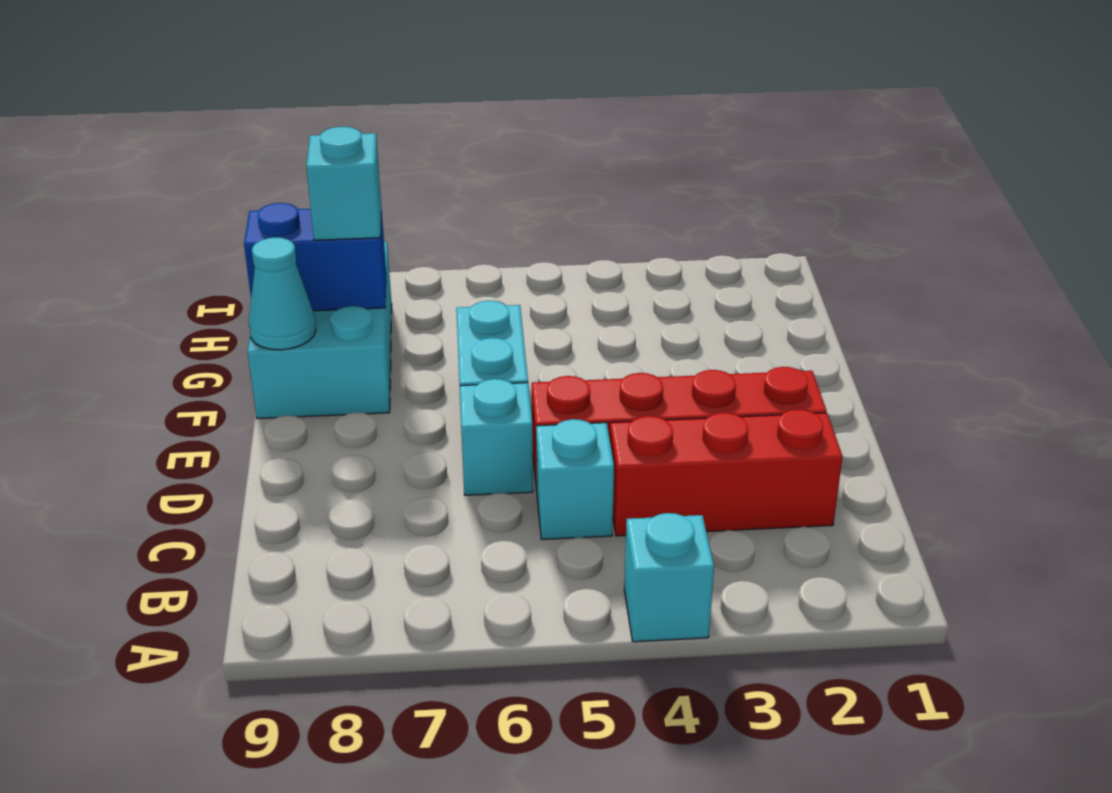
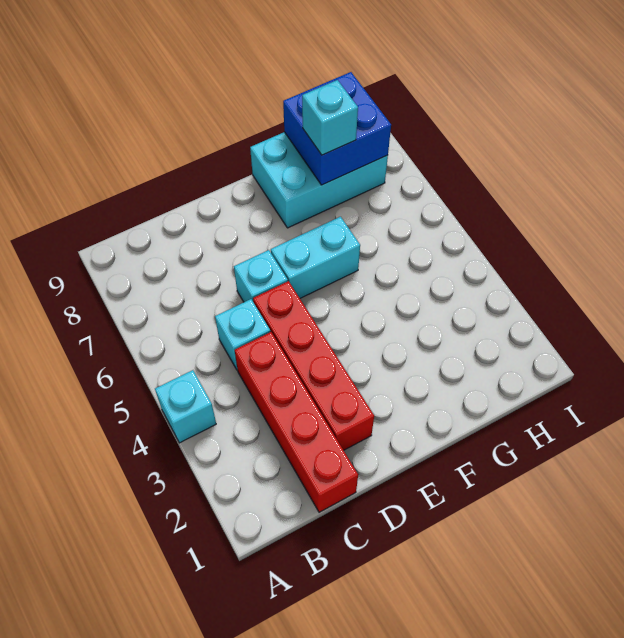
red 1x3 brick [610,410,843,536] -> red 1x4 brick [235,332,358,512]
cyan 1x1 cone [249,237,316,350] -> none
blue 1x2 brick [244,203,386,311] -> blue 2x2 brick [283,72,391,185]

